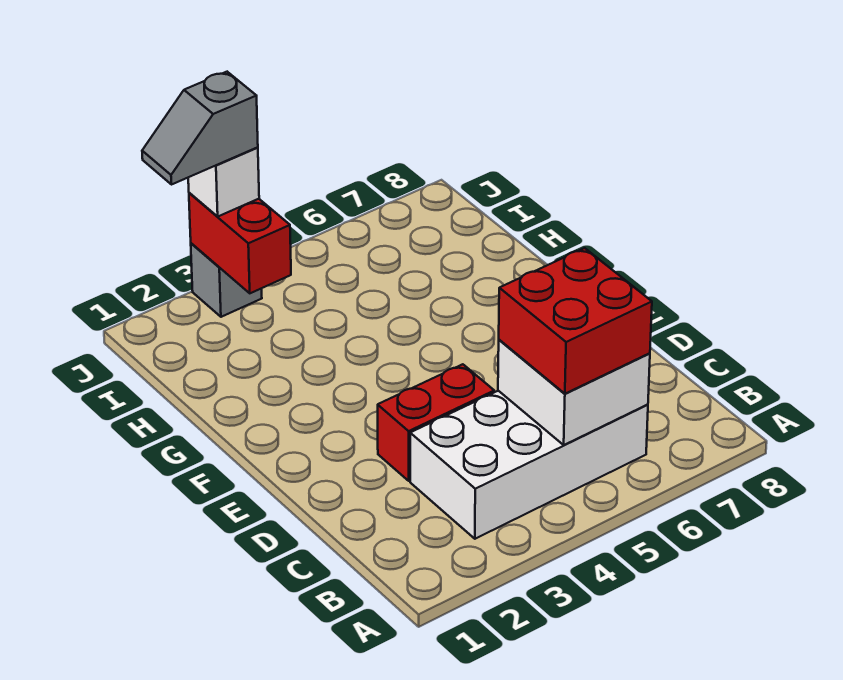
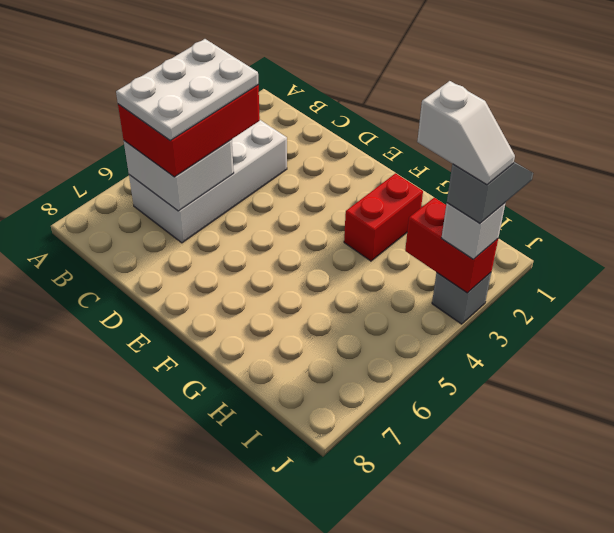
none -> white 2x3 plate [116,39,258,141]
red 2x2 brick [499,248,652,394] -> red 2x3 brick [118,85,260,177]
red 1x2 brick [378,364,494,481] -> red 1x2 brick moved to [344,173,423,261]
none -> white 1x2 slope [417,81,515,185]

